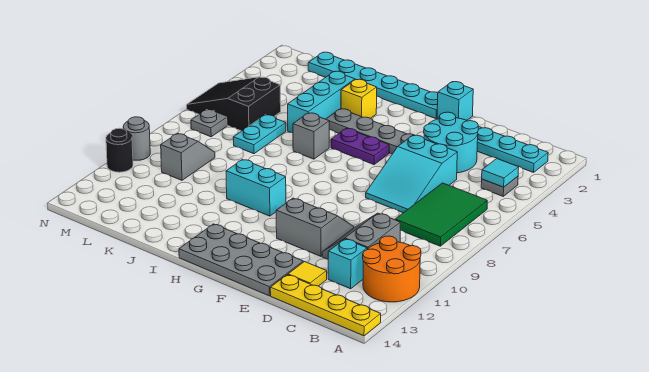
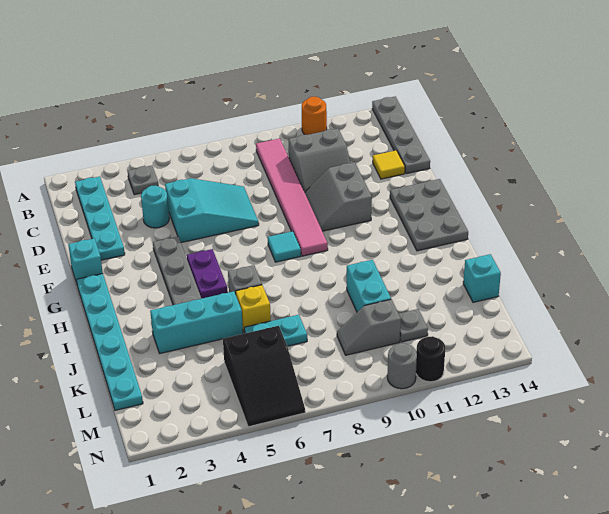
orange 2x2 round brick [363,236,421,302] -> orange 1x1 round brick [302,97,327,135]
yellow 1x4 plate [270,275,381,336] -> grey 1x4 plate [372,97,430,174]
cyan 1x1 tile [482,159,519,187] -> cyan 1x1 tile moved to [268,231,301,262]
green 2x3 tile [395,183,487,246] -> none
none -> pink 1x6 tile [256,139,328,256]
cyan 1x1 brick [328,239,367,289] -> cyan 1x1 brick moved to [463,254,501,302]
cyan 2x2 round brick [424,112,478,173] -> cyan 1x1 round brick [141,186,169,228]
grey 2x4 plate [179,224,303,296] -> grey 2x3 plate [390,179,468,251]
cyan 1x2 brick [226,160,286,216] -> cyan 1x2 brick moved to [347,260,391,312]
yellow 1x1 brick [341,79,377,118] -> yellow 1x1 brick moved to [236,285,271,333]
grey 1x1 plate [191,110,227,137] -> grey 1x1 plate moved to [399,309,428,342]

